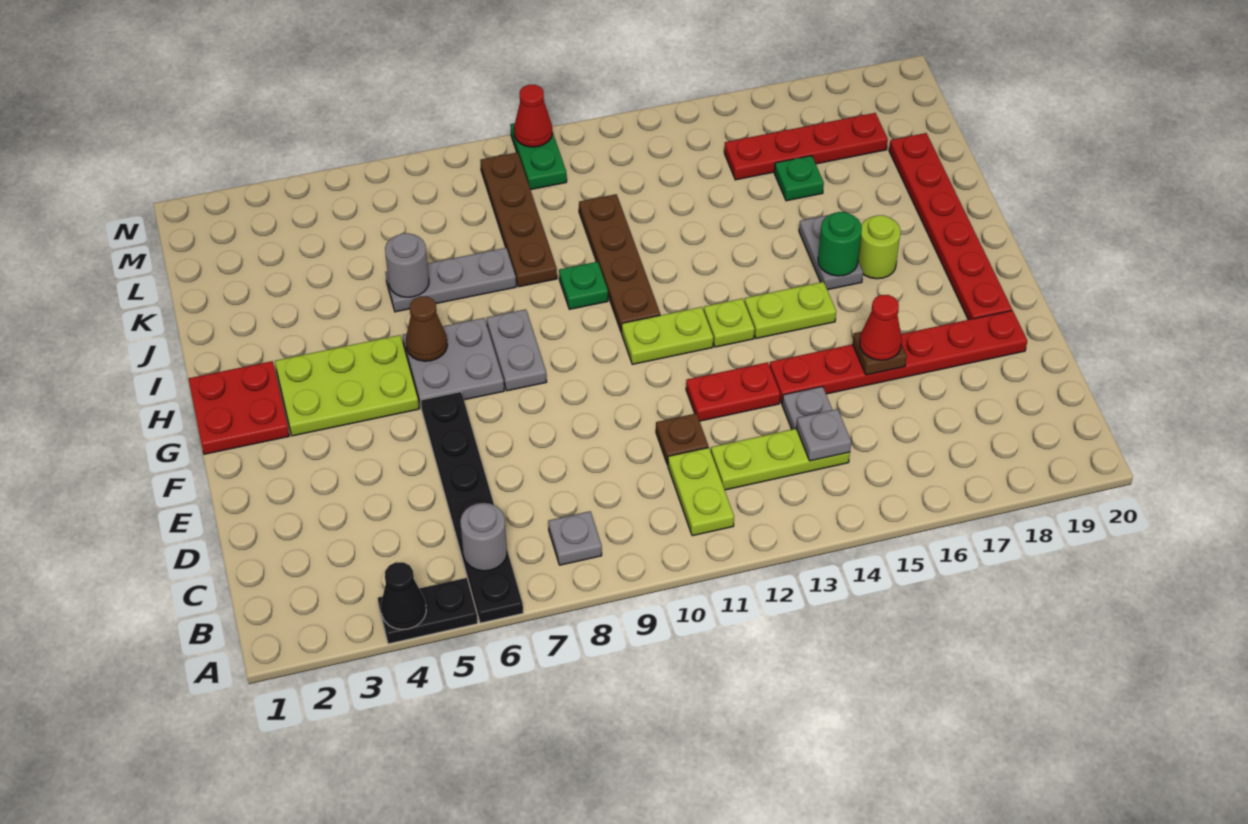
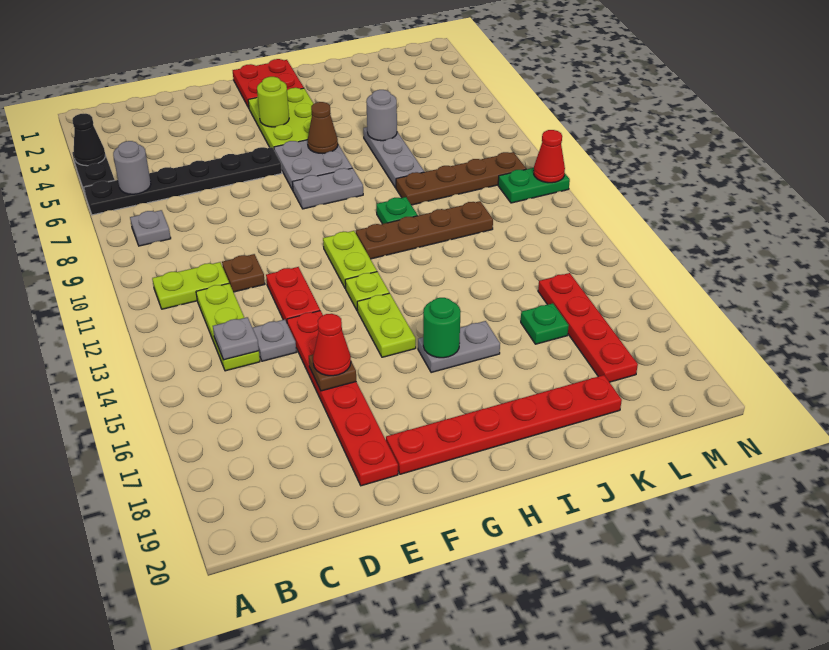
lime 1x1 round brick [858,215,901,279] -> lime 1x1 round brick moved to [257,77,289,127]

